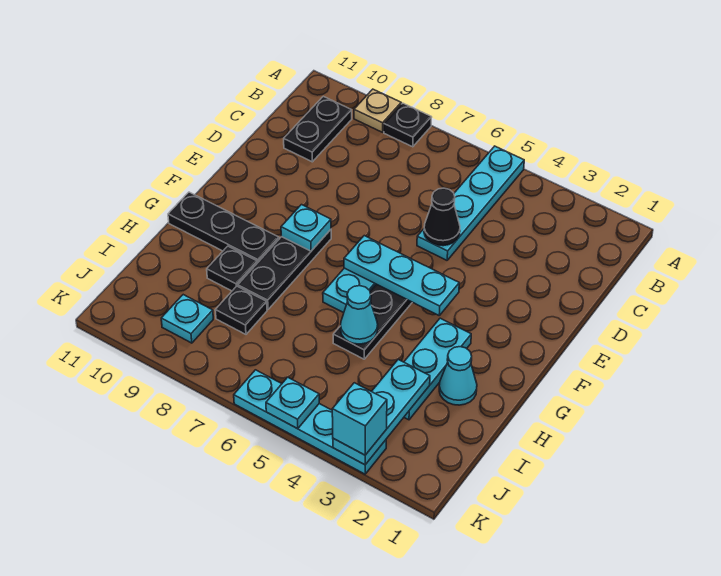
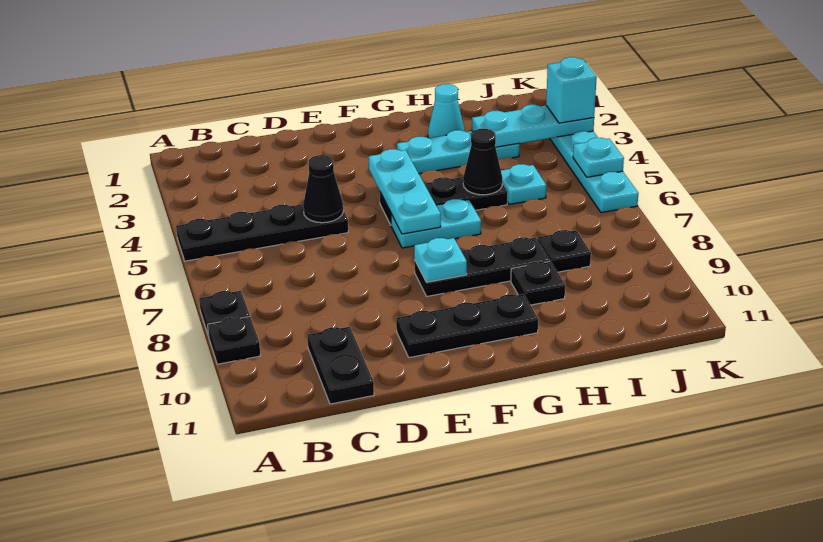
cyan 1x4 plate [417,146,524,260] -> black 1x4 plate [176,204,348,261]
tan 1x1 plate [354,89,401,132] -> black 1x1 plate [208,317,260,364]
black 1x2 plate [284,96,352,162] -> black 1x2 plate turned to [307,327,374,404]
black 1x3 plate [168,192,279,263] -> black 1x3 plate turned to [396,294,538,358]
cyan 1x1 cone [340,286,378,344] -> black 1x1 cone [463,129,502,195]
cyan 1x1 plate [161,295,213,343] -> cyan 1x1 plate moved to [501,164,546,204]

